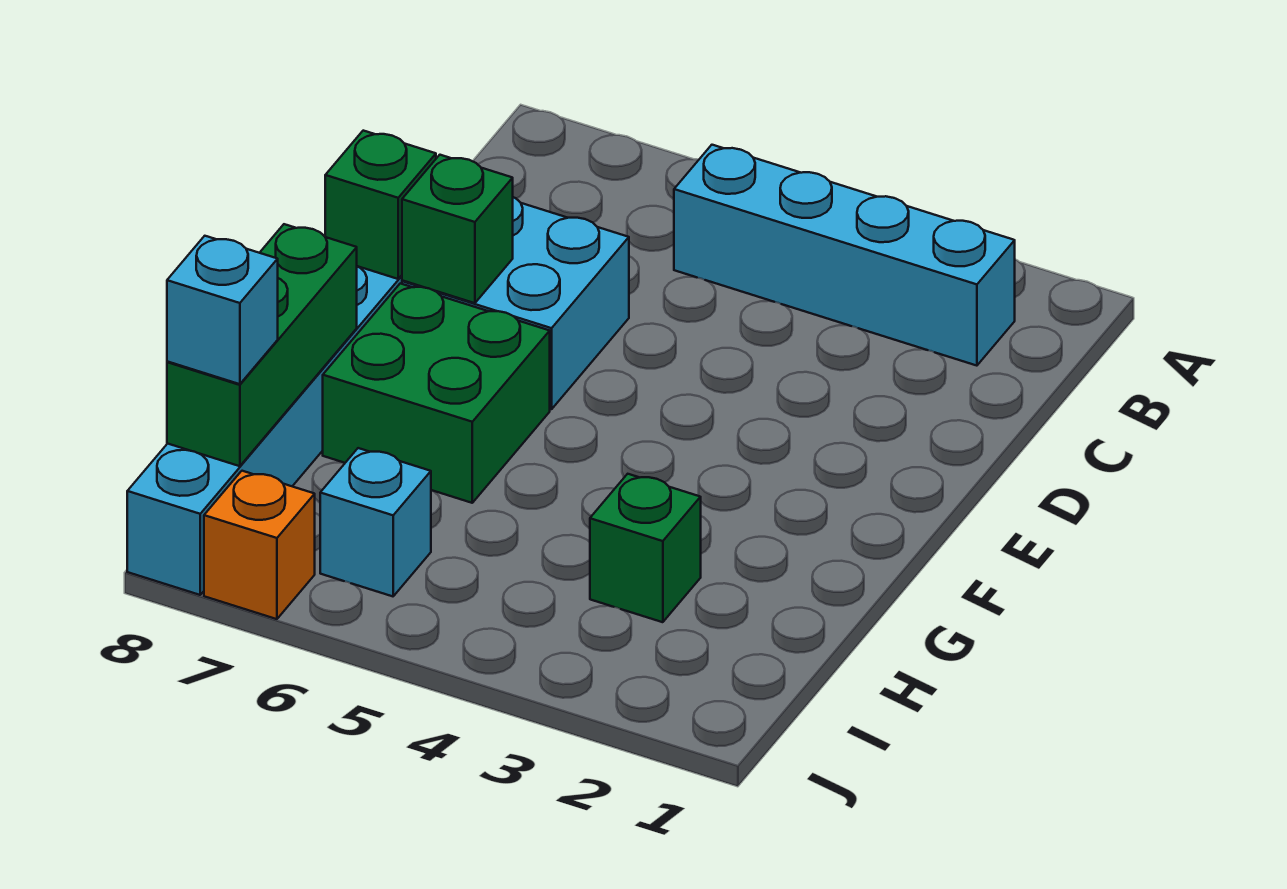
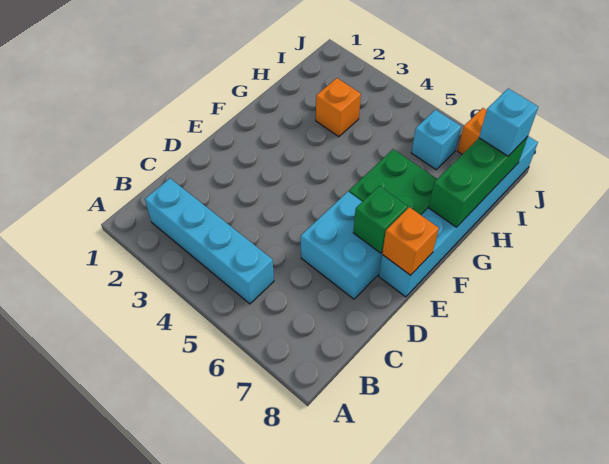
green 1x1 brick [325,131,436,279] -> orange 1x1 brick [382,207,439,275]
green 1x1 brick [590,474,701,622] -> orange 1x1 brick [316,78,361,137]

